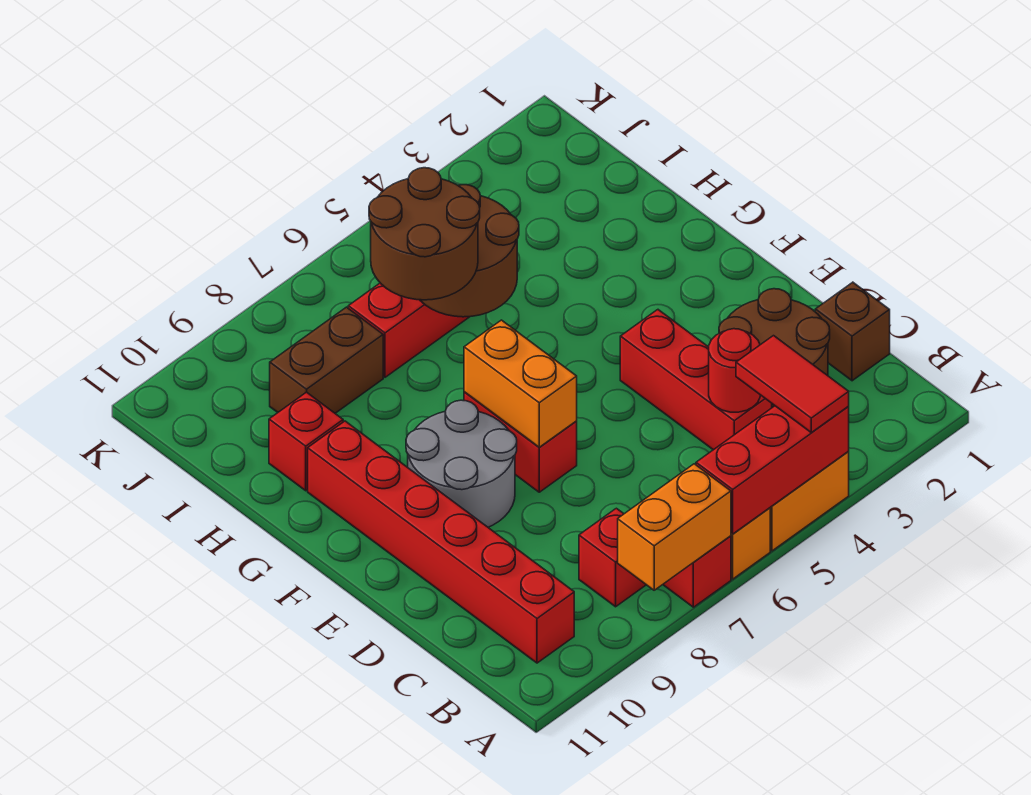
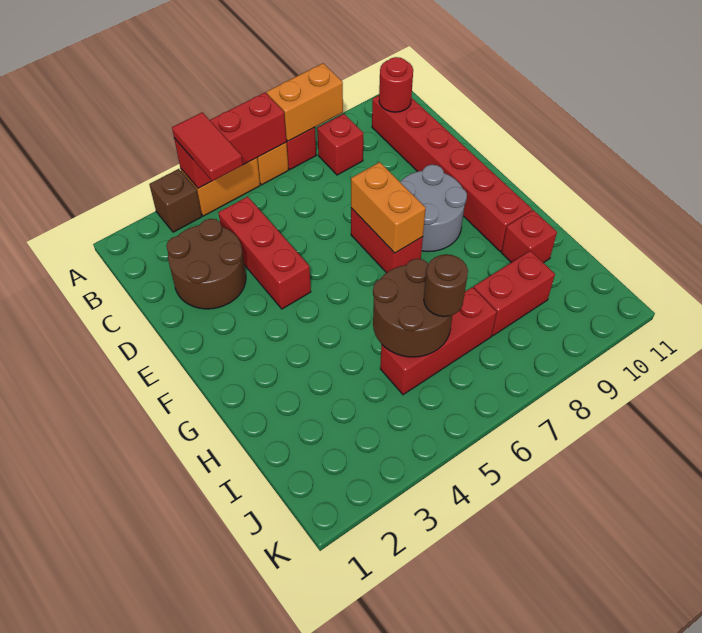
brown 1x1 brick [815,282,890,381] -> brown 1x1 brick moved to [149,169,202,232]
red 1x1 round brick [709,329,760,412] -> red 1x1 round brick moved to [379,57,413,112]
brown 2x2 round brick [369,168,480,300] -> brown 1x1 round brick [424,254,468,317]
brown 1x2 brick [270,307,383,413] -> red 1x2 brick [474,251,555,336]

